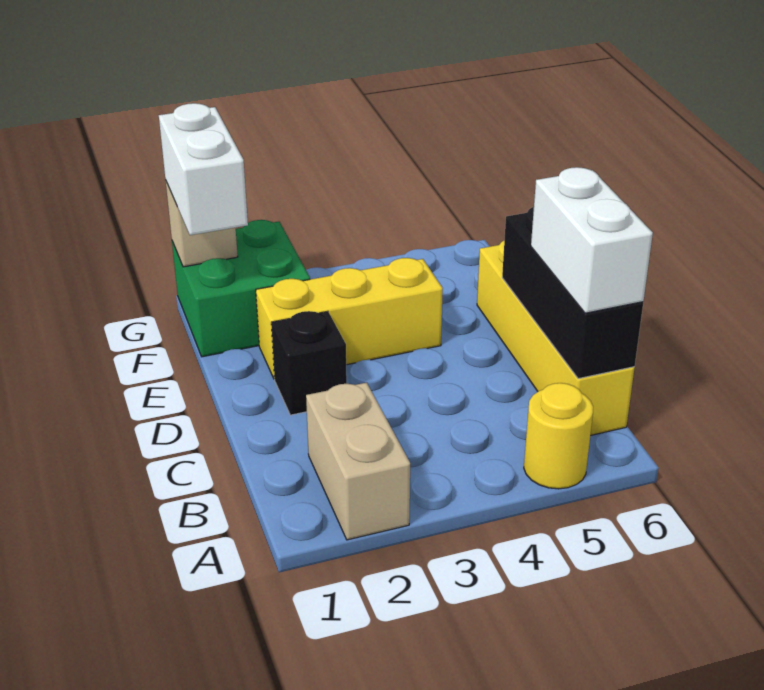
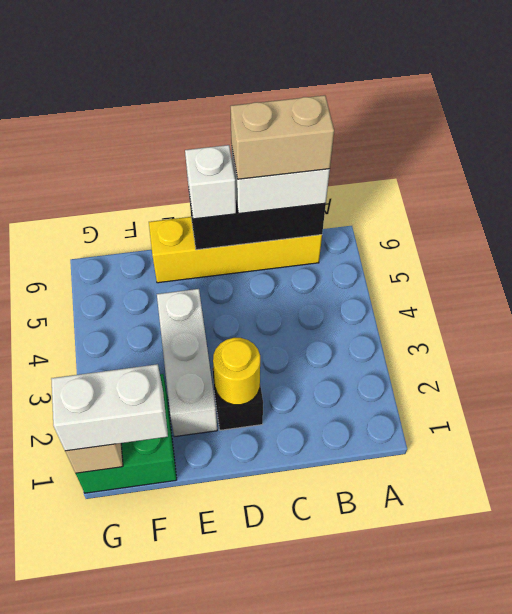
tan 1x2 brick [306,383,410,540] -> tan 1x2 brick moved to [231,95,334,179]
yellow 1x1 round brick [524,383,593,489] -> yellow 1x1 round brick moved to [213,338,260,405]
none -> white 1x1 brick [185,145,236,219]
yellow 1x3 brick [256,258,443,379] -> white 1x3 brick [157,289,217,437]

